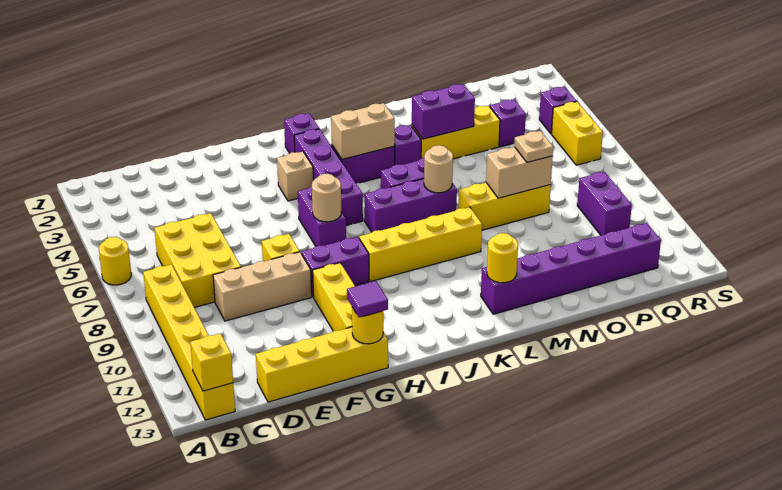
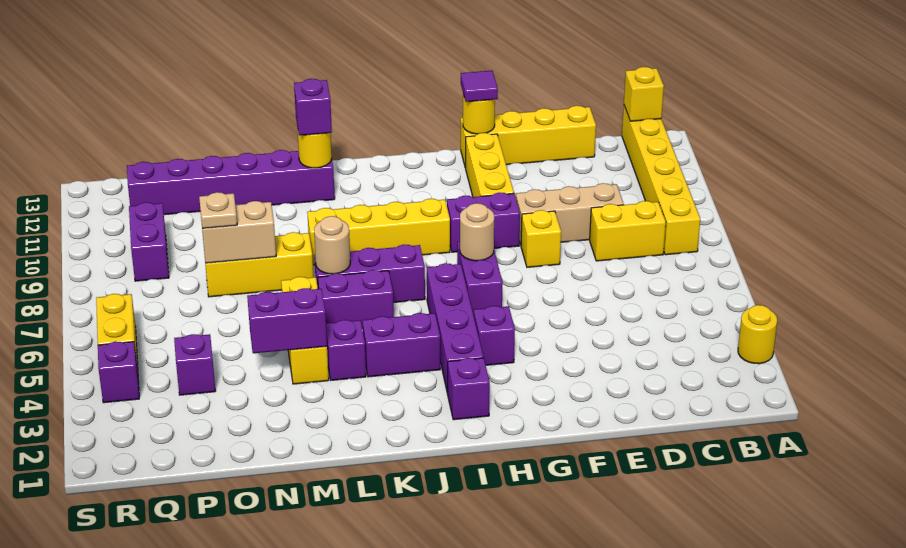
yellow 1x1 round brick [99,237,131,285] -> yellow 1x1 round brick moved to [738,305,777,364]
yellow 2x3 brick [154,213,241,308] -> yellow 1x2 brick [590,201,666,261]
tan 1x1 brick [277,152,313,201] -> purple 1x1 brick [474,306,515,365]
tan 1x2 brick [331,103,395,159] -> none
none -> purple 1x1 brick [294,79,332,135]
yellow 1x3 brick [412,105,500,159] -> yellow 1x3 brick turned to [281,277,329,384]

